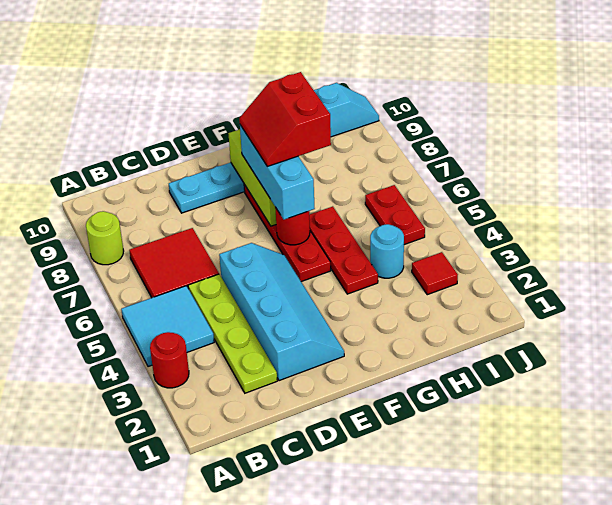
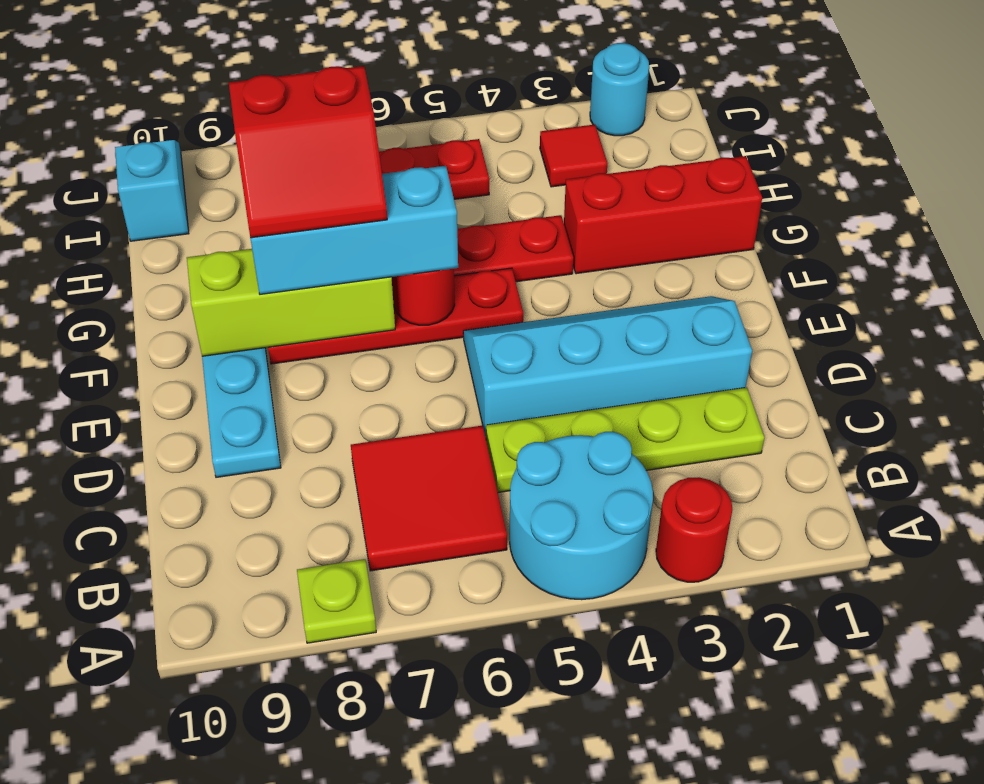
cyan 2x2 tile [121,286,214,367] -> cyan 2x2 round brick [510,432,653,600]
lime 1x1 round brick [86,211,124,265] -> lime 1x1 plate [297,559,376,643]
none -> red 1x3 brick [564,156,762,274]
cyan 1x1 round brick [370,224,404,278] -> cyan 1x1 round brick moved to [590,43,649,136]

